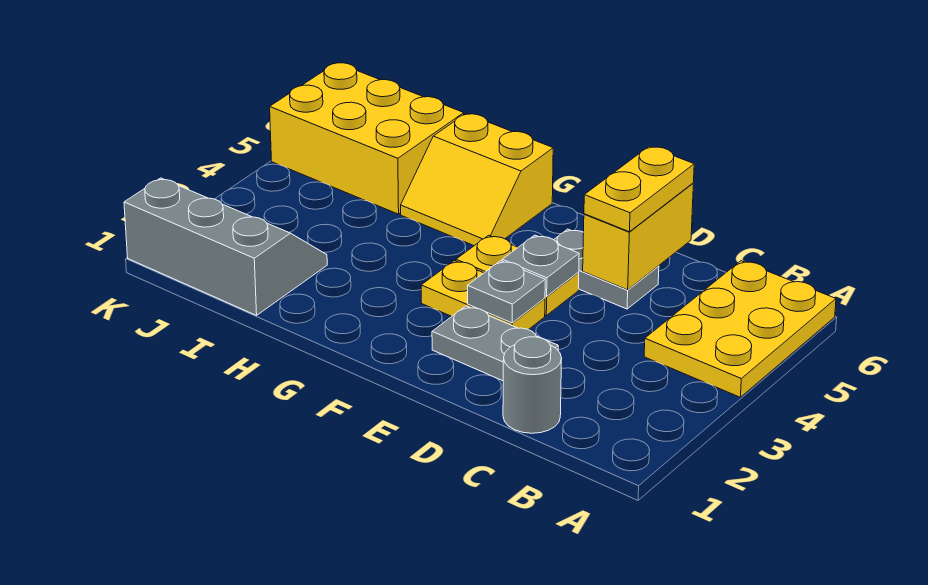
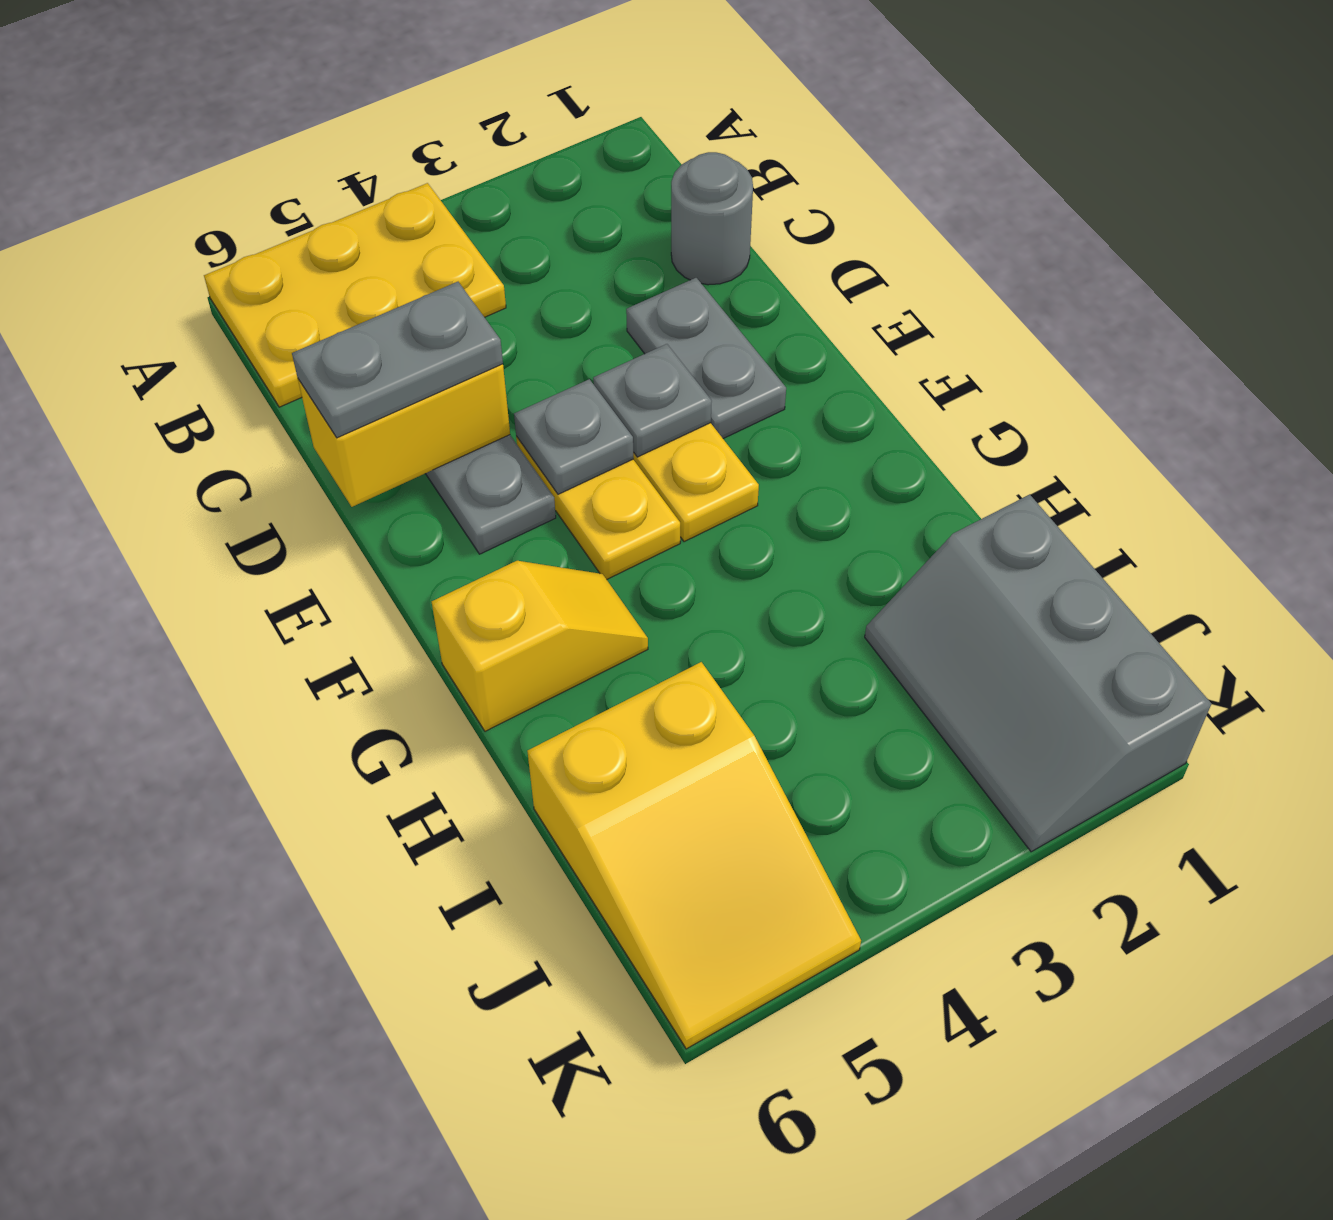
yellow 1x2 plate [584,146,694,232] -> grey 1x2 plate [292,282,503,438]
yellow 2x2 slope [401,114,553,246] -> yellow 1x2 slope [432,561,648,731]
yellow 2x3 brick [270,63,464,214] -> yellow 2x3 slope [527,662,861,1049]

